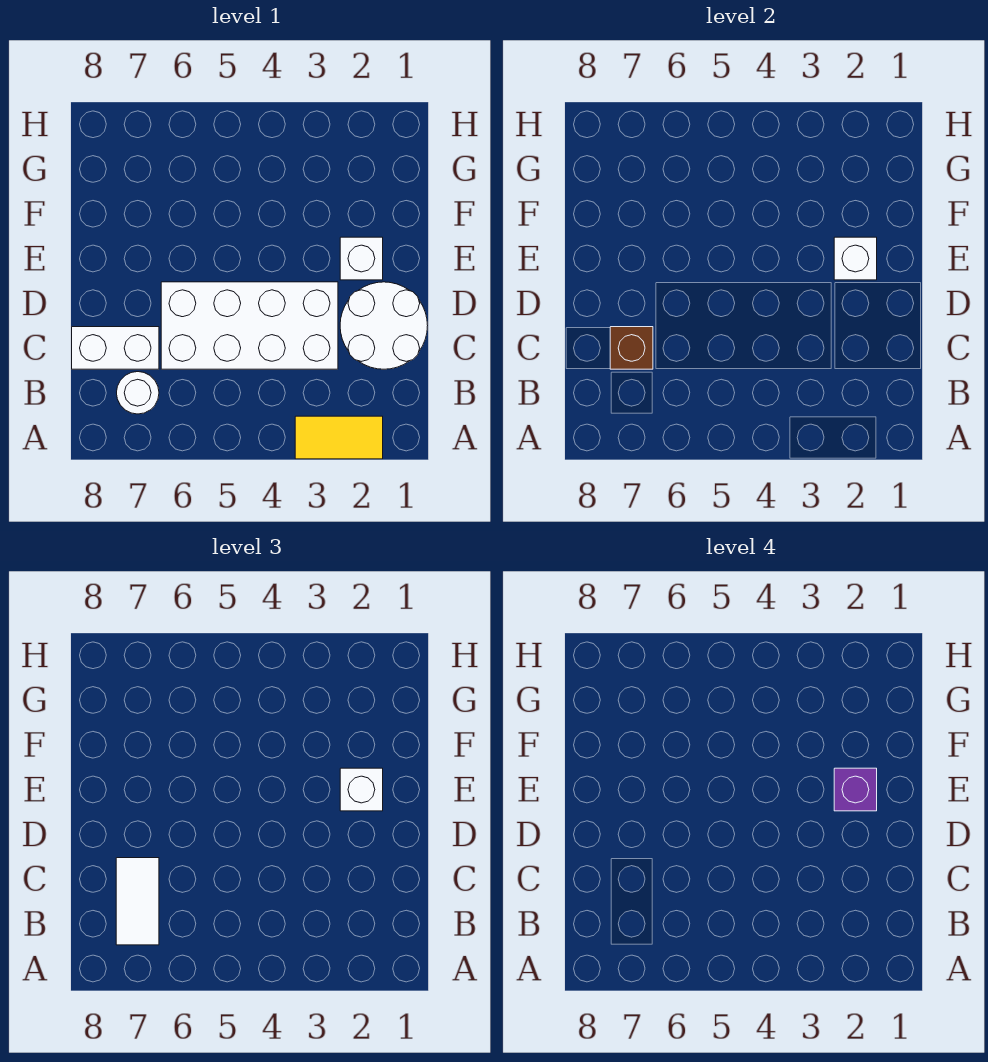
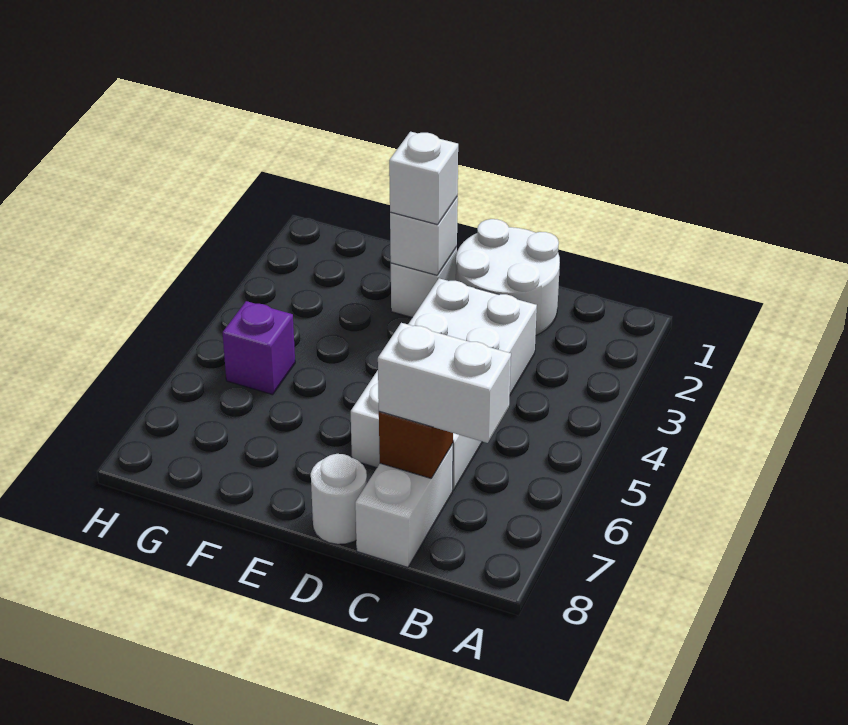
yellow 1x2 tile [295,416,383,459] -> none
white 1x1 round brick [117,372,159,414] -> white 1x1 round brick moved to [311,454,367,544]
white 1x2 tile [116,858,159,945] -> white 1x2 brick [378,323,511,443]
purple 1x1 brick [834,768,877,811] -> purple 1x1 brick moved to [223,301,295,394]

